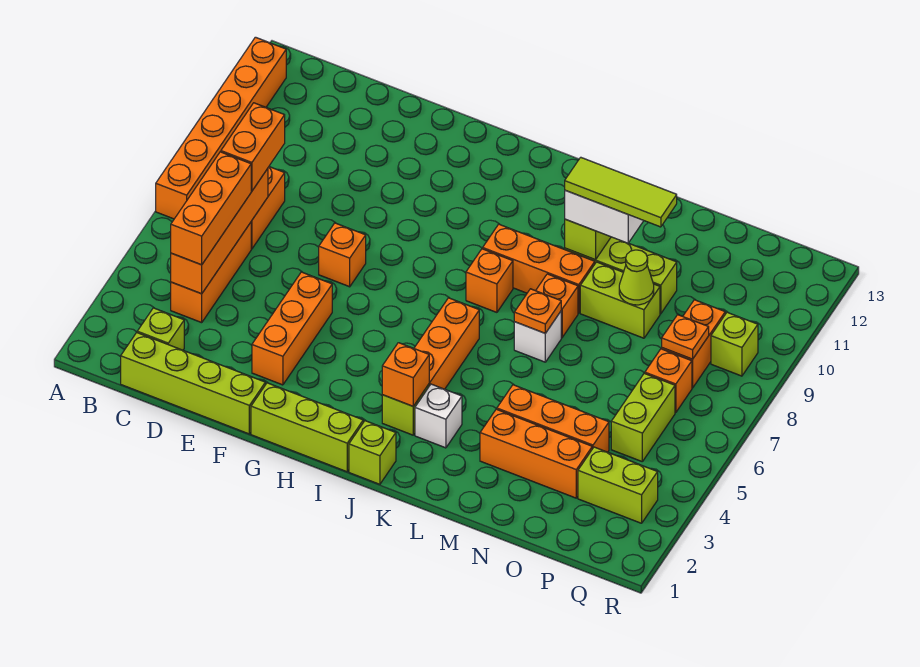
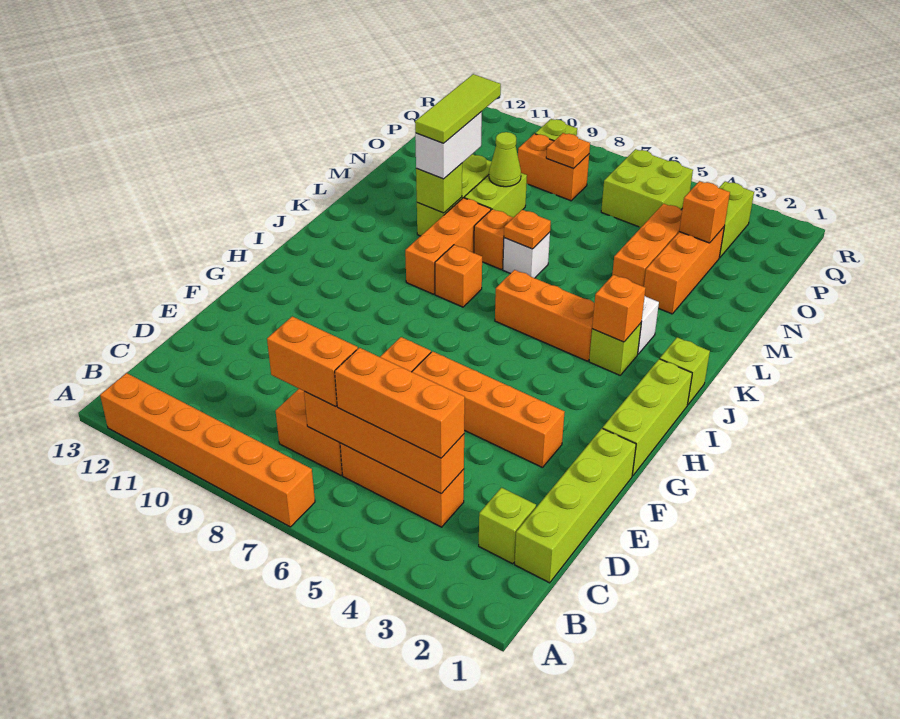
orange 1x3 brick [252,272,332,385] -> orange 1x4 brick [412,351,565,468]
lime 1x2 brick [611,373,675,461] -> lime 2x2 brick [601,149,693,227]
orange 1x1 brick [645,349,692,413] -> orange 1x1 brick moved to [679,181,730,243]

